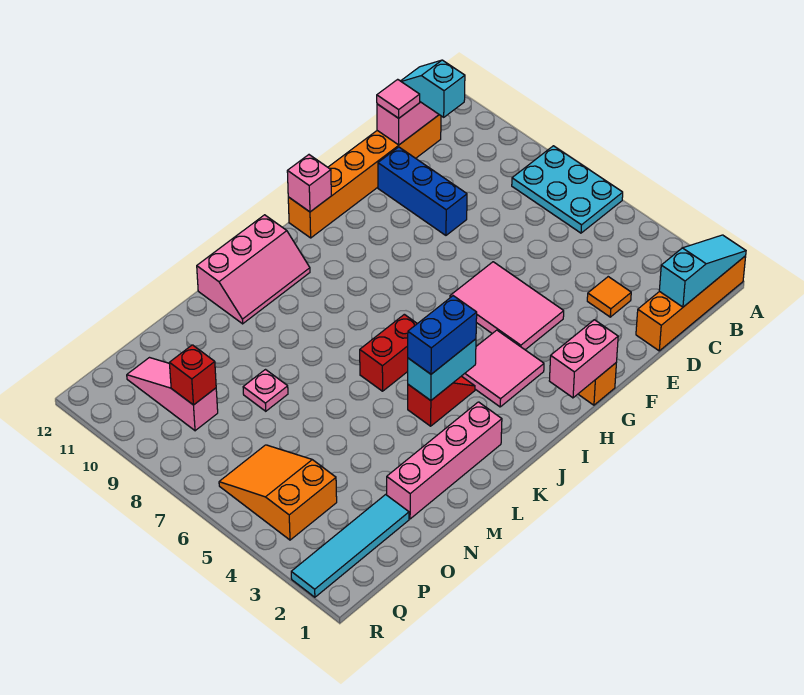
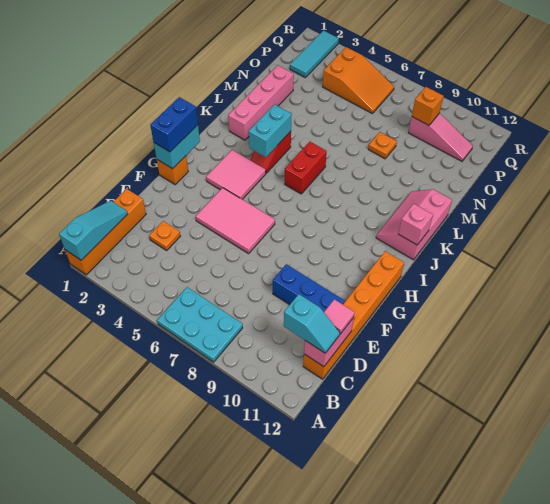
cyan 1x3 slope [659,235,746,307] -> cyan 1x3 slope turned to [59,201,128,260]
orange 1x1 tile [587,277,631,317] -> orange 1x1 plate [149,221,180,250]
pink 1x2 brick [549,320,618,398] -> cyan 1x2 brick [154,125,200,169]
pink 1x1 brick [287,155,331,212] -> pink 1x1 brick moved to [398,204,433,245]
blue 1x2 brick [408,296,477,374] -> blue 1x2 brick moved to [150,97,198,152]
pink 1x1 plate [243,370,288,411] -> orange 1x1 plate [368,132,397,159]
cyan 1x4 tile [291,495,409,597] -> cyan 1x3 tile [290,31,339,77]
red 1x1 brick [169,345,216,405] -> orange 1x1 brick [412,87,444,125]

